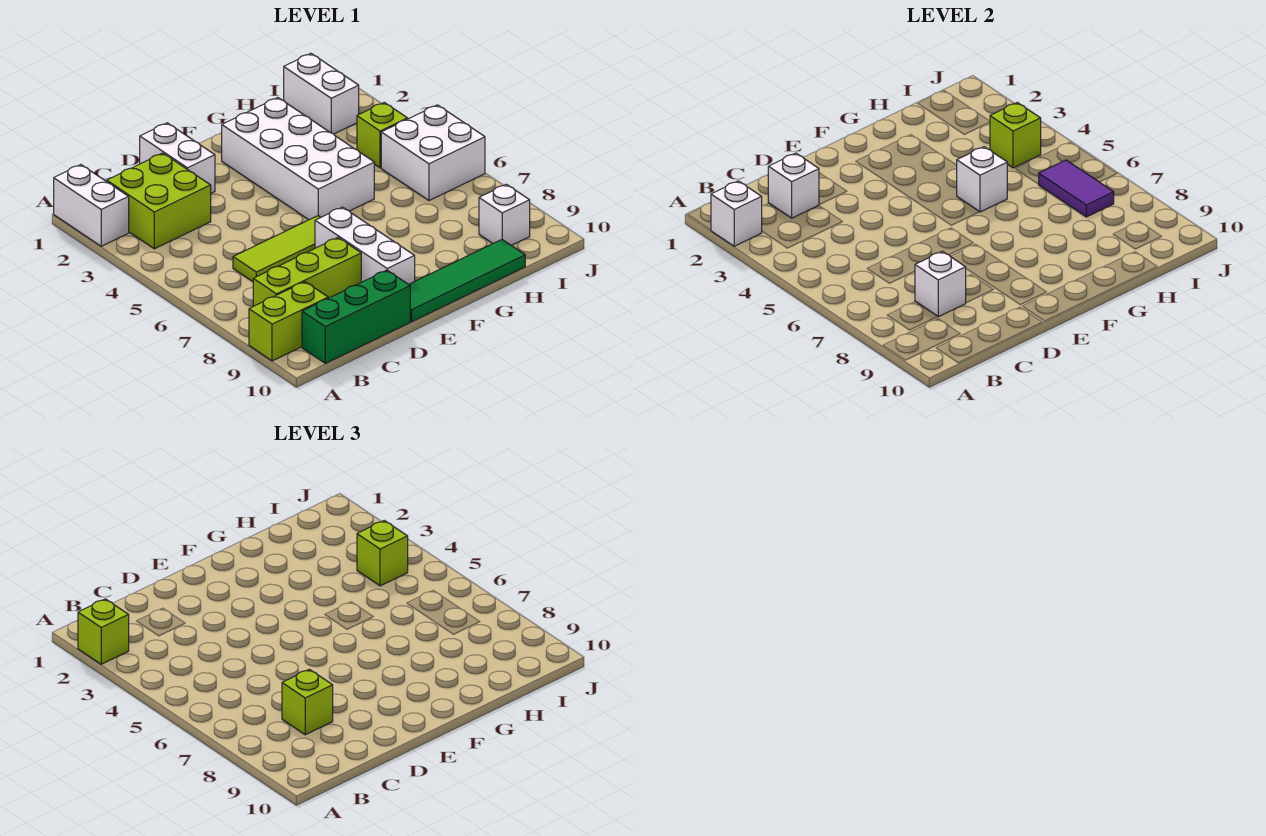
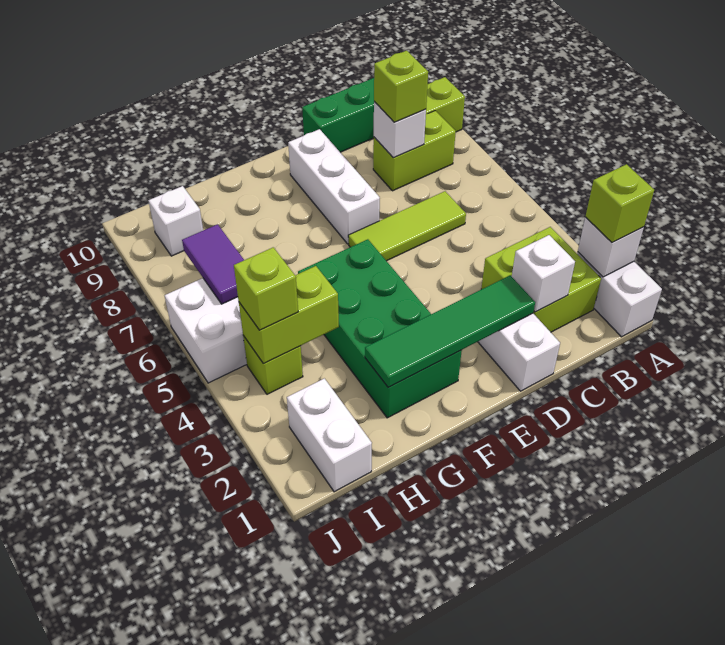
lime 1x3 brick [253,238,361,306] -> lime 1x2 brick [373,111,456,191]
green 1x4 tile [409,240,525,322] -> green 1x4 tile moved to [365,275,535,387]
white 2x4 brick [222,98,374,220] -> green 2x4 brick [298,239,462,418]
white 1x1 brick [957,147,1007,212] -> none
lime 1x1 brick [990,102,1041,168] -> lime 1x2 brick [239,266,339,364]

